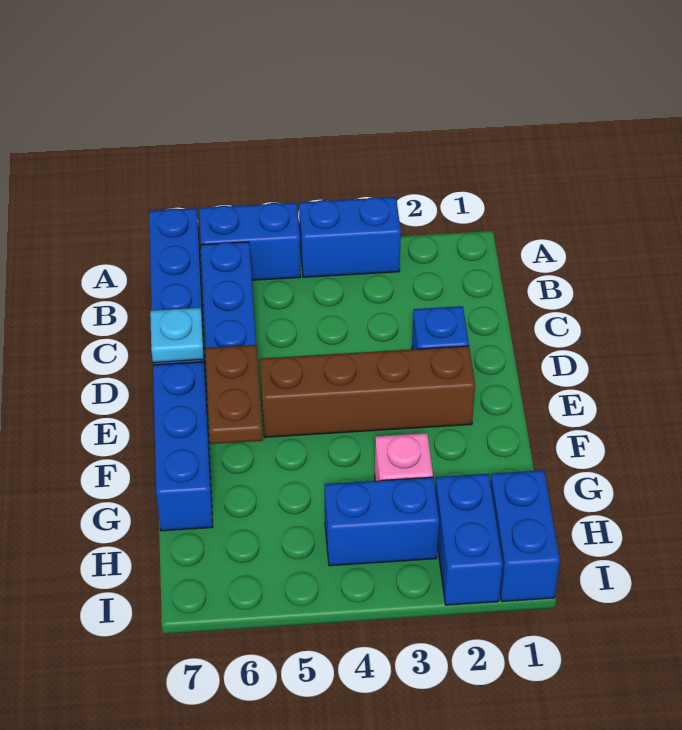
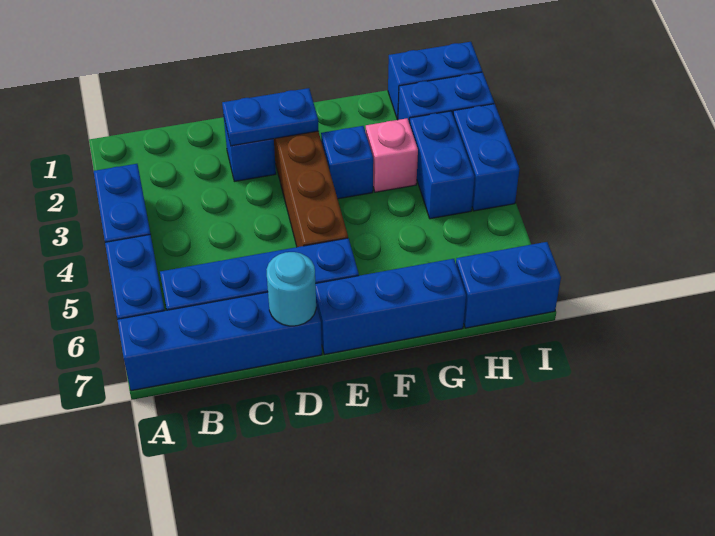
none -> blue 1x2 plate [222,88,319,146]
cyan 1x1 plate [150,308,204,363] -> cyan 1x1 round brick [266,252,316,326]
brown 1x2 plate [205,345,263,444] -> none
none -> blue 1x1 brick [321,126,373,199]
none -> blue 1x2 brick [456,242,561,328]
none -> blue 1x2 brick [453,104,519,211]

